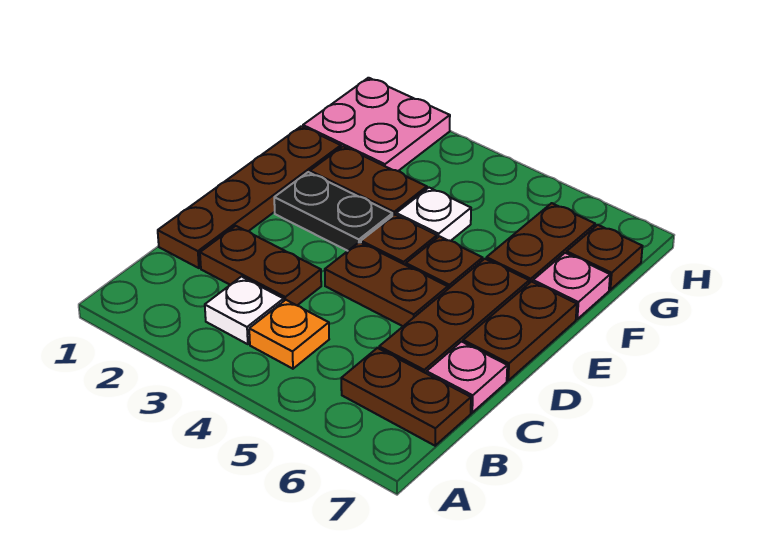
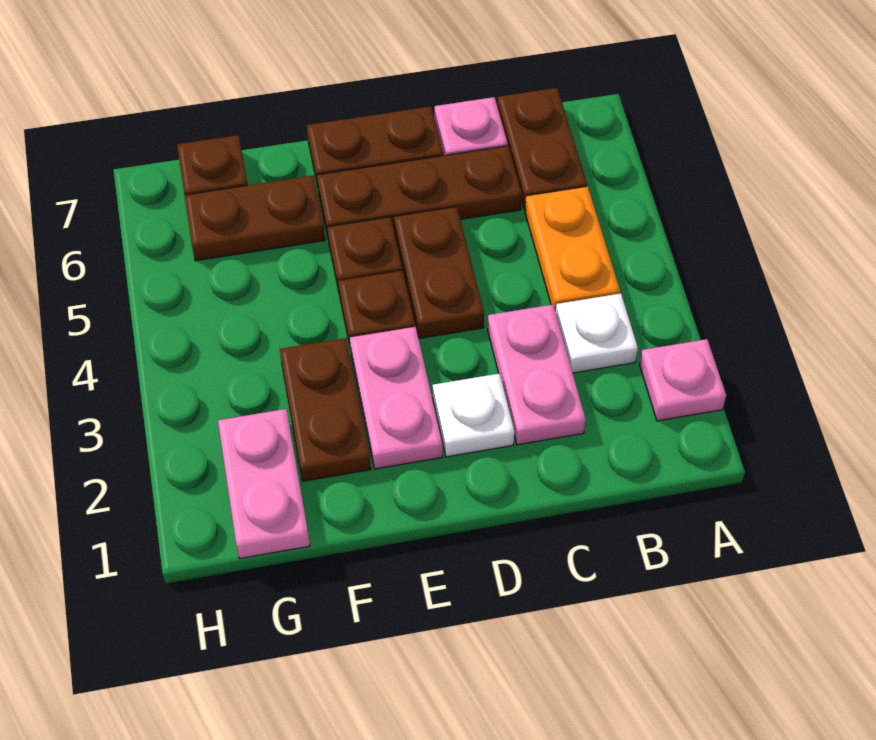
orange 1x1 plate [249,300,329,369] -> orange 1x2 plate [525,186,620,312]
brown 1x4 plate [158,126,341,268] -> none
brown 1x2 plate [200,226,321,305] -> pink 1x2 plate [488,305,586,445]
black 1x2 plate [274,172,392,251] -> pink 1x2 plate [350,327,443,469]
white 1x1 plate [396,188,471,241] -> white 1x1 plate moved to [433,374,514,457]
pink 1x1 plate [533,253,610,319] -> pink 1x1 plate moved to [639,339,726,421]
pink 2x2 plate [303,78,450,171] -> pink 1x2 plate [218,409,310,558]

